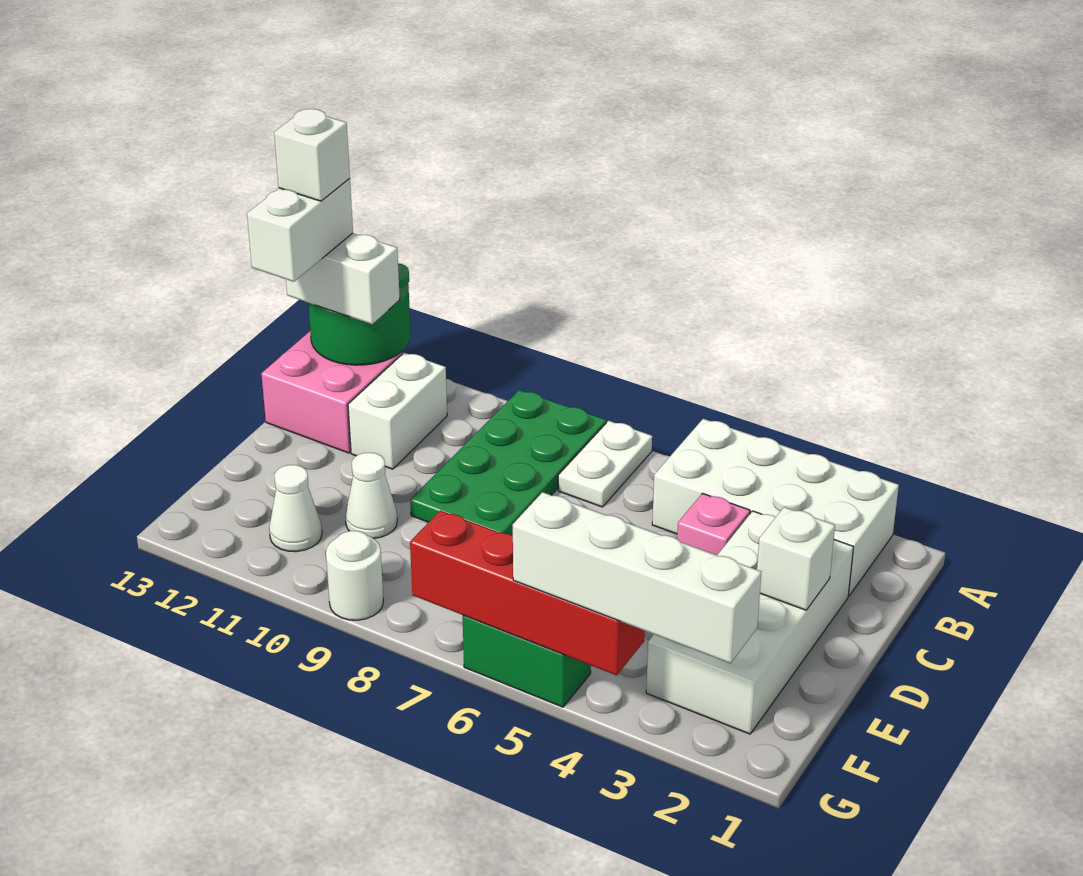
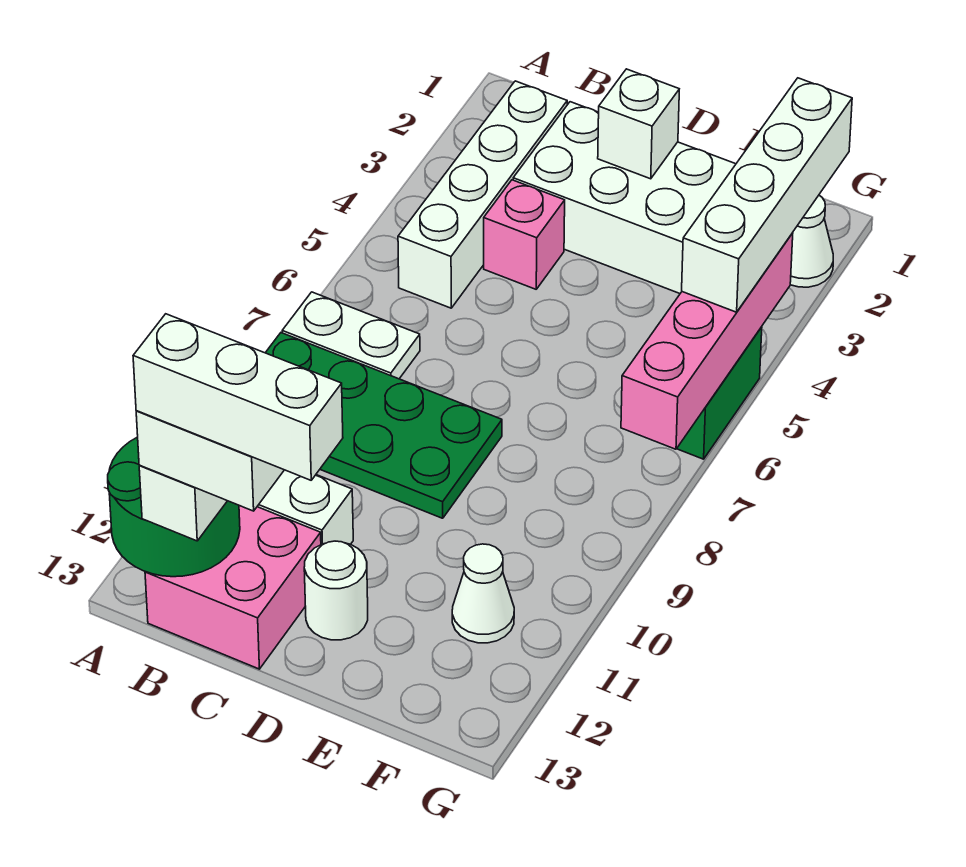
white 2x4 brick [652,419,899,596] -> white 1x4 brick [398,81,567,308]
white 1x1 brick [274,109,350,201] -> white 1x3 brick [133,314,343,480]
white 1x1 cone [345,453,397,539] -> white 1x1 cone moved to [790,195,833,287]
red 1x4 brick [410,510,645,675] -> pink 1x4 brick [621,233,793,449]
white 1x1 round brick [326,531,383,620] -> white 1x1 round brick moved to [304,541,368,640]

